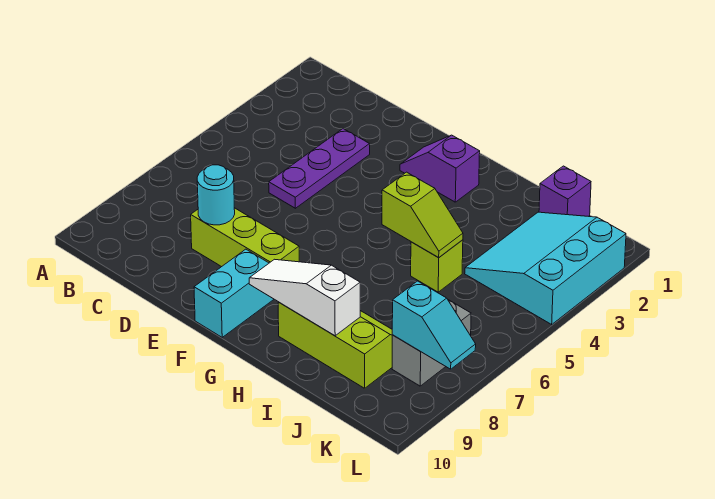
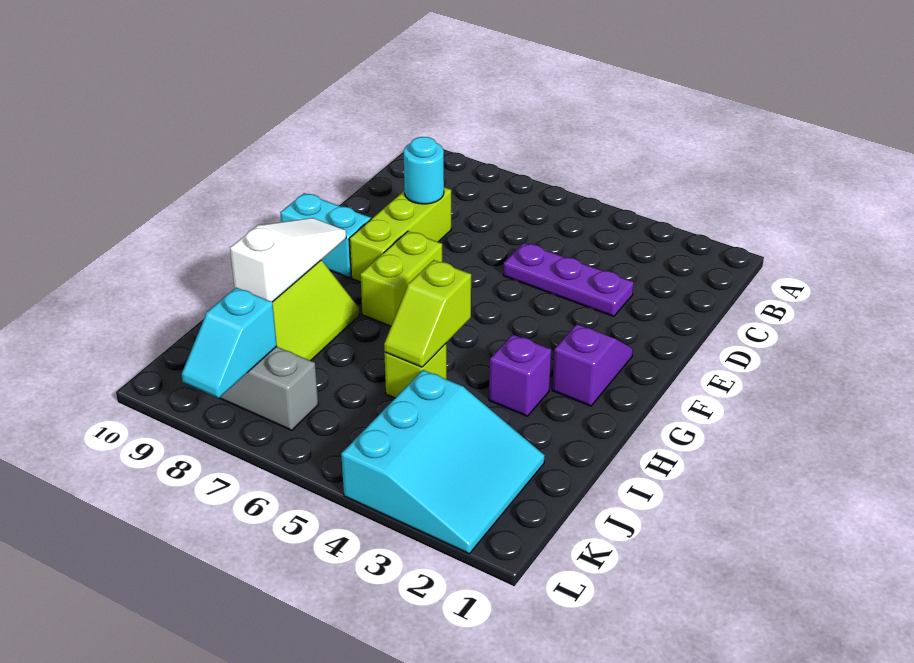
none -> lime 1x2 brick [360,231,442,326]
purple 1x1 brick [539,166,591,216] -> purple 1x1 brick moved to [489,334,551,416]
cyan 3x3 slope [465,212,626,324] -> cyan 3x3 slope turned to [341,370,545,554]

